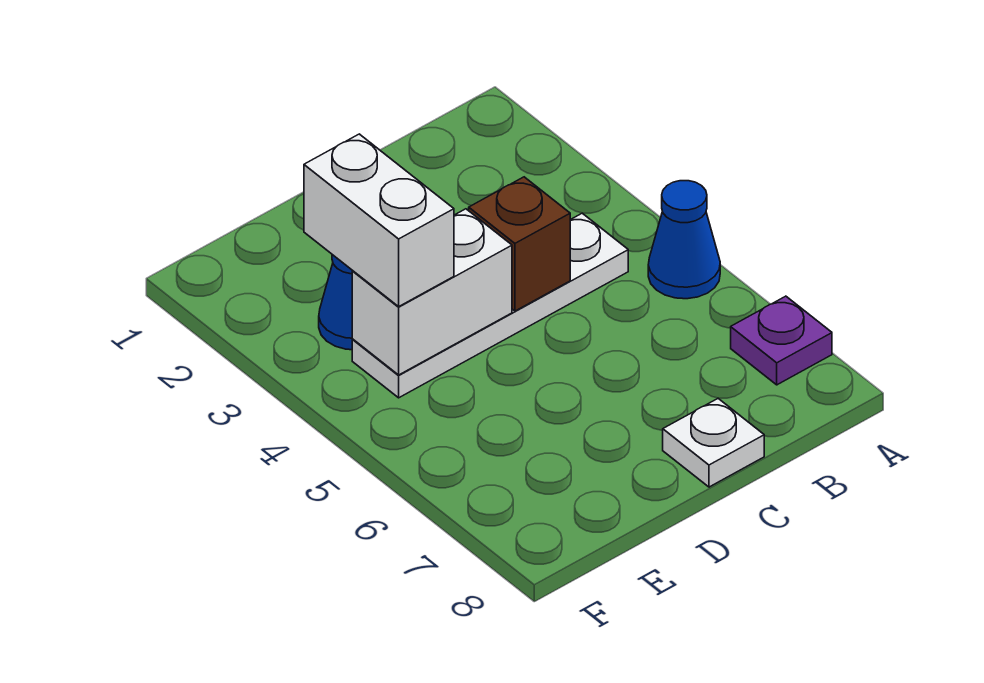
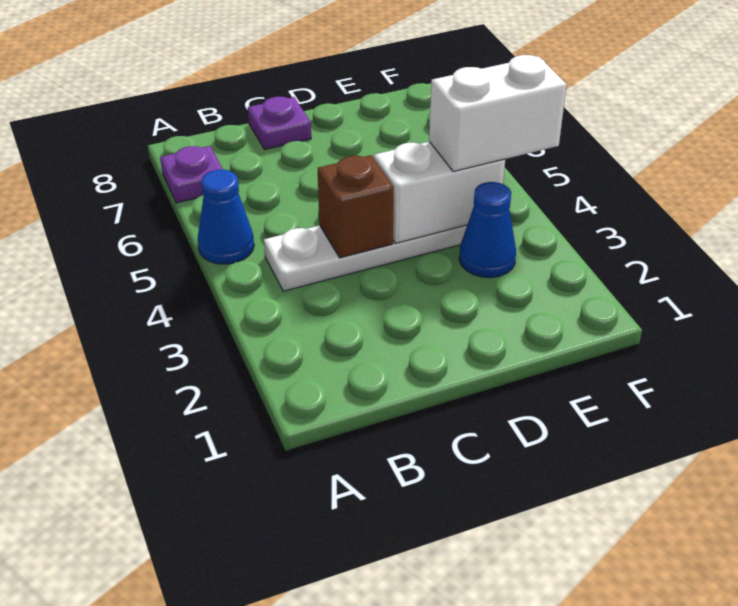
white 1x1 plate [663,399,764,487] -> purple 1x1 plate [248,97,311,149]
white 1x2 brick [304,134,454,306] -> white 1x2 brick turned to [429,55,567,172]

